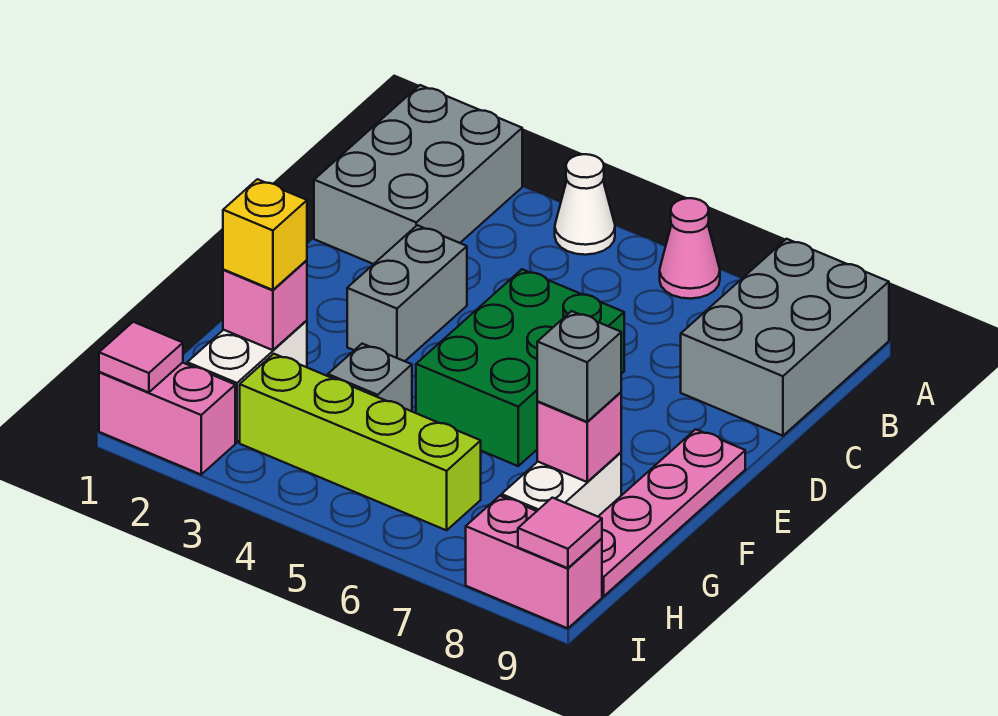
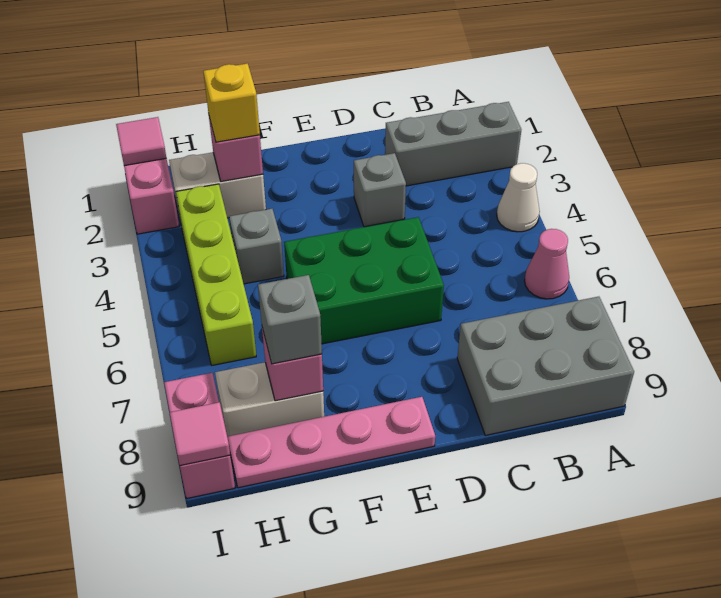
grey 2x3 brick [314,85,522,264] -> grey 1x3 brick [385,102,521,186]
grey 1x2 brick [347,225,467,361] -> grey 1x1 brick [354,153,406,227]

